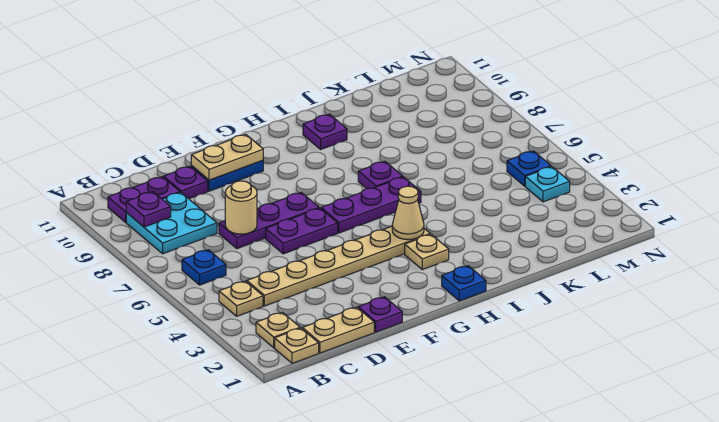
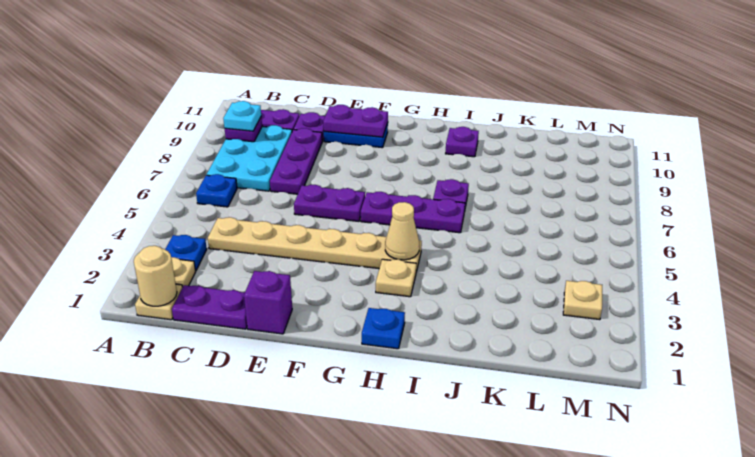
tan 1x1 plate [219,281,263,316] -> tan 1x1 plate moved to [563,281,602,320]
cyan 2x2 plate [126,192,217,254] -> cyan 2x3 plate [206,125,292,191]
tan 1x2 plate [302,307,374,353] -> purple 1x2 plate [172,285,247,329]
purple 1x3 plate [219,192,319,248] -> purple 1x3 plate turned to [270,128,322,194]
tan 1x1 round brick [225,181,257,234] -> tan 1x1 round brick moved to [134,246,177,306]
purple 1x1 plate [358,297,402,332] -> purple 1x1 brick [244,271,292,334]
tan 1x2 plate [191,134,263,180] -> purple 1x2 plate [323,105,388,137]
cyan 1x1 plate [525,167,570,202] -> cyan 1x1 plate moved to [223,101,261,131]
blue 1x1 plate [507,151,551,186] -> blue 1x1 plate moved to [165,235,207,271]

